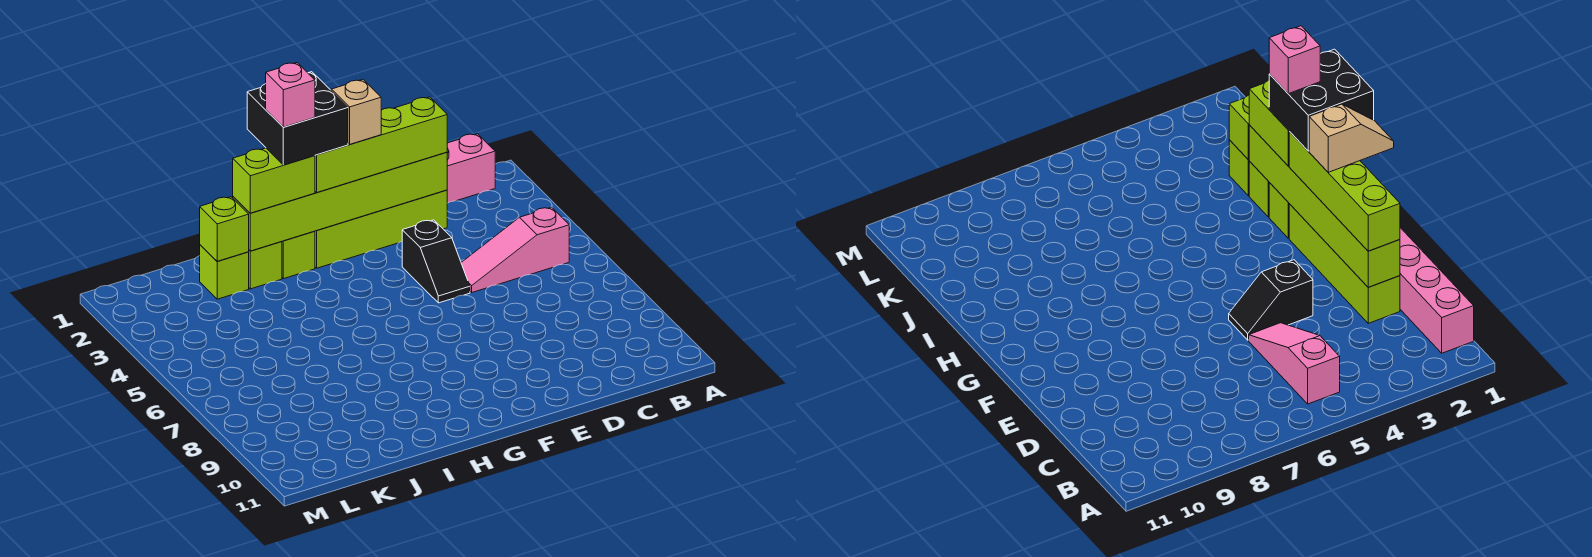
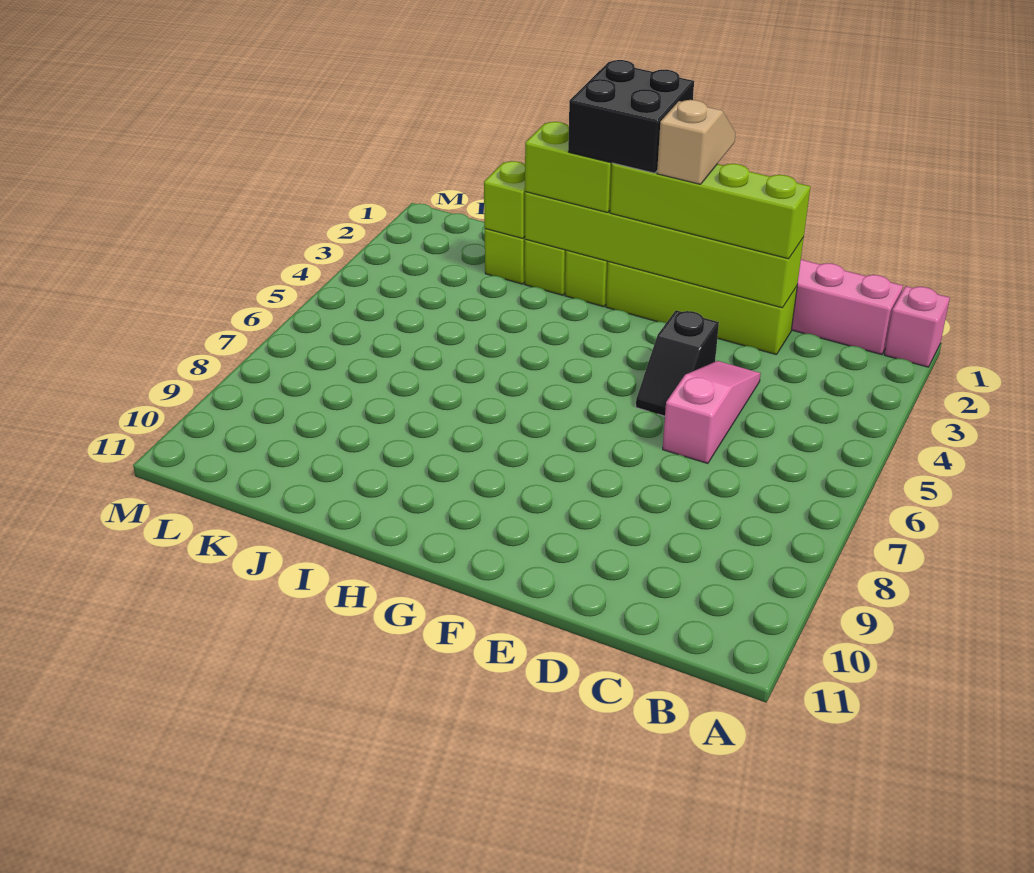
pink 1x3 slope [461,207,569,292] -> pink 1x3 slope turned to [663,361,761,464]
pink 1x1 brick [266,63,315,127] -> pink 1x1 brick moved to [884,286,950,367]

